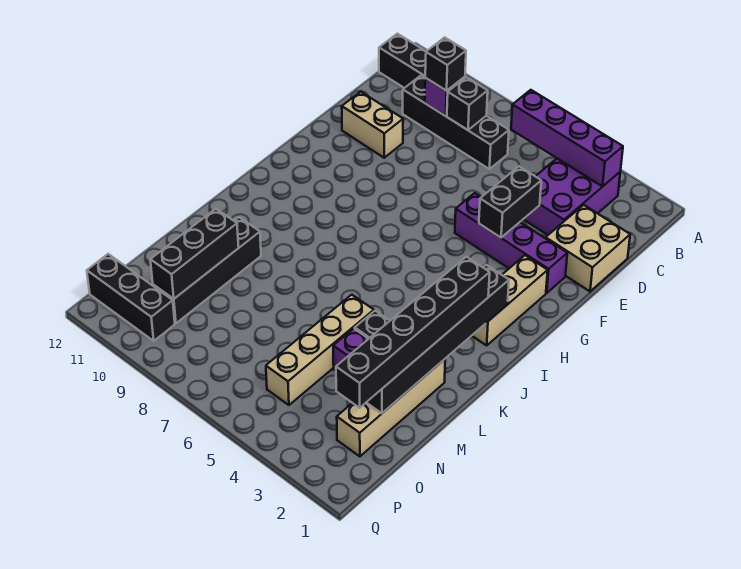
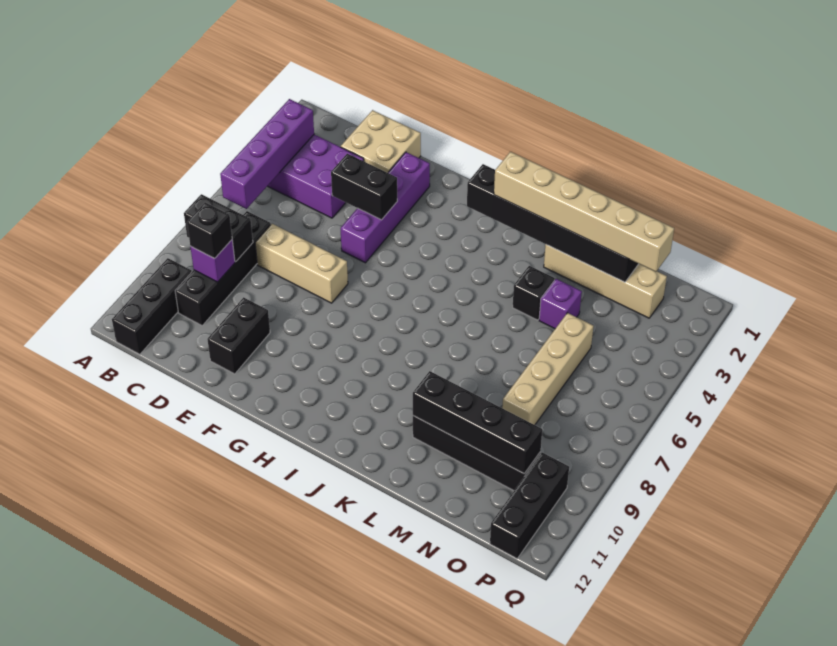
black 1x1 brick [447,77,488,130] -> black 1x2 brick [184,194,253,262]
tan 1x2 brick [342,92,403,158] -> black 1x2 brick [207,297,270,374]
tan 1x3 brick [472,255,548,345] -> tan 1x3 brick moved to [255,224,348,303]
black 1x6 brick [336,257,490,408] -> tan 1x6 brick [494,152,674,272]
tan 1x4 brick [266,295,374,405] -> tan 1x4 brick turned to [502,313,593,425]
black 1x3 brick [150,209,239,299] -> black 1x4 brick [413,371,542,473]

